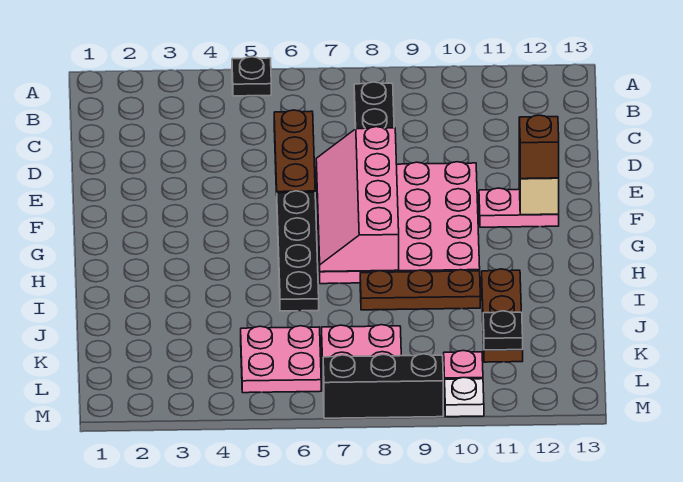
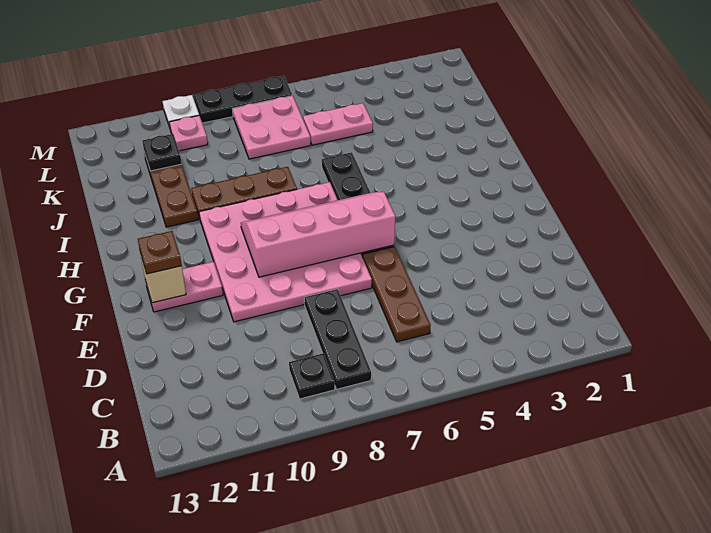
black 1x1 plate [232,57,271,96] -> black 1x1 plate moved to [289,353,335,399]
pink 2x4 slope [316,127,399,272] -> pink 2x4 slope turned to [241,192,395,277]
brown 1x1 brick [519,115,559,179] -> brown 1x1 plate [138,231,182,274]
pink 2x2 plate [241,326,321,393] -> pink 1x2 plate [303,103,373,145]
black 1x3 brick [323,354,443,418] -> black 1x3 plate [194,76,292,123]

